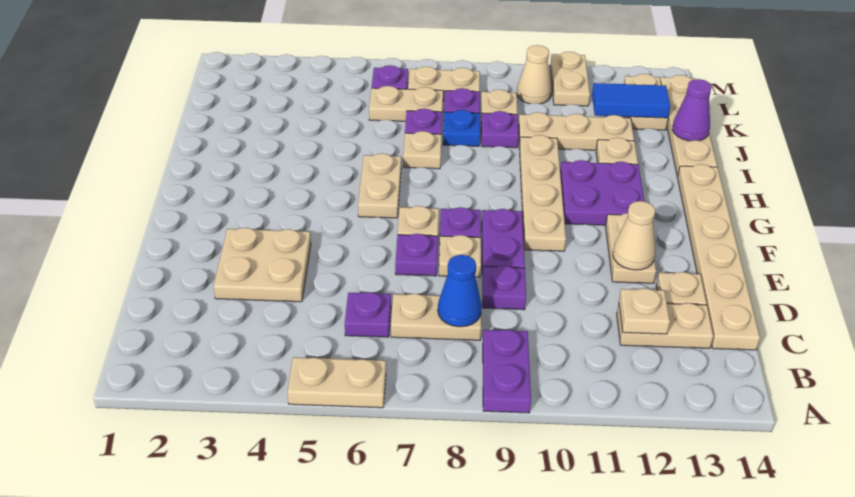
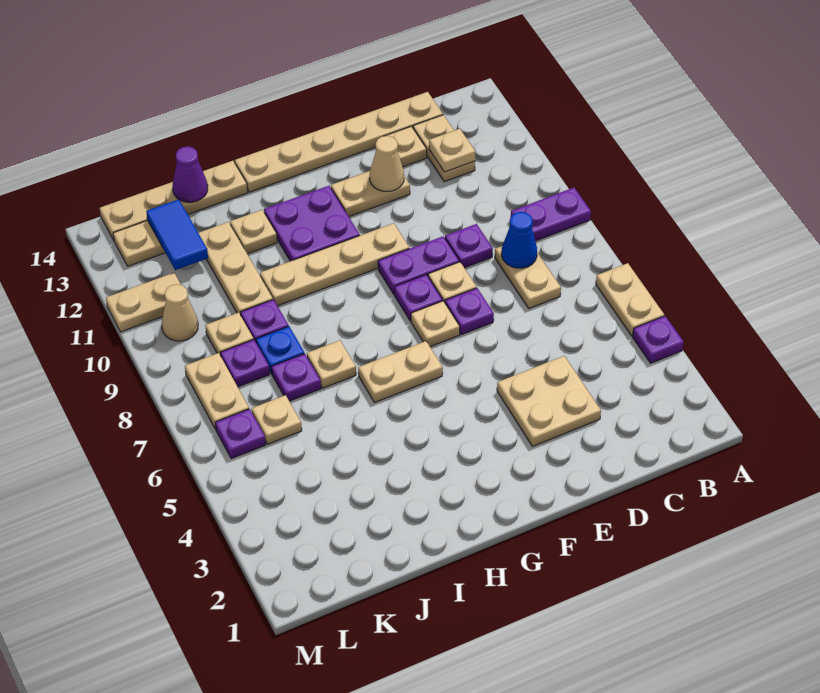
purple 1x1 plate [345,292,391,337] -> purple 1x1 plate moved to [633,316,684,363]
tan 1x2 plate [369,86,443,121] -> tan 1x1 plate [252,395,302,444]

